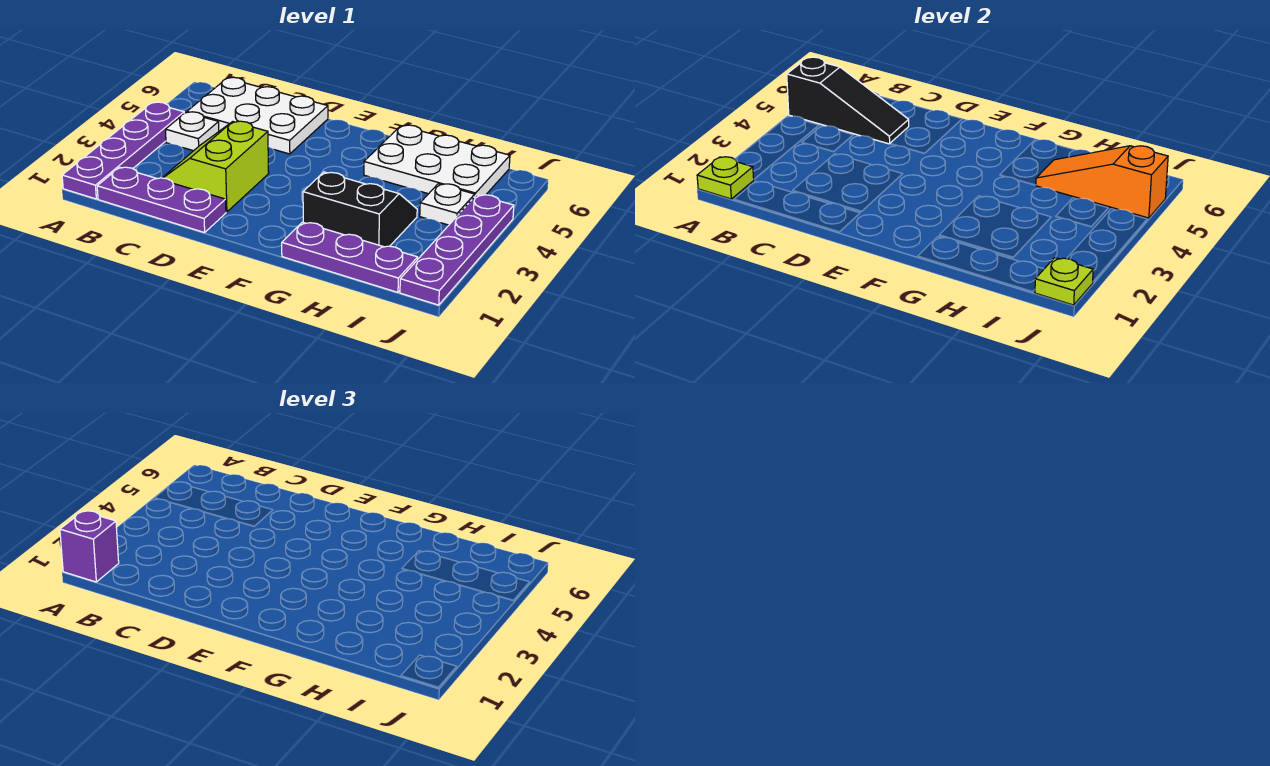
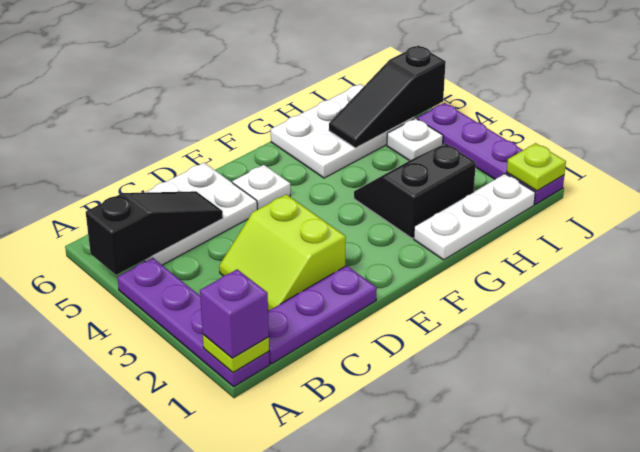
white 1x1 plate [165,112,219,151] -> white 1x1 plate moved to [232,165,290,210]
purple 1x3 plate [282,222,418,292] -> white 1x3 plate [414,174,535,260]
orange 1x3 slope [1036,146,1168,218] -> black 1x3 slope [329,45,446,148]

